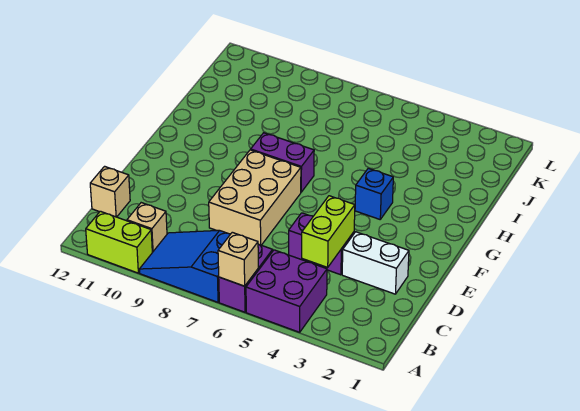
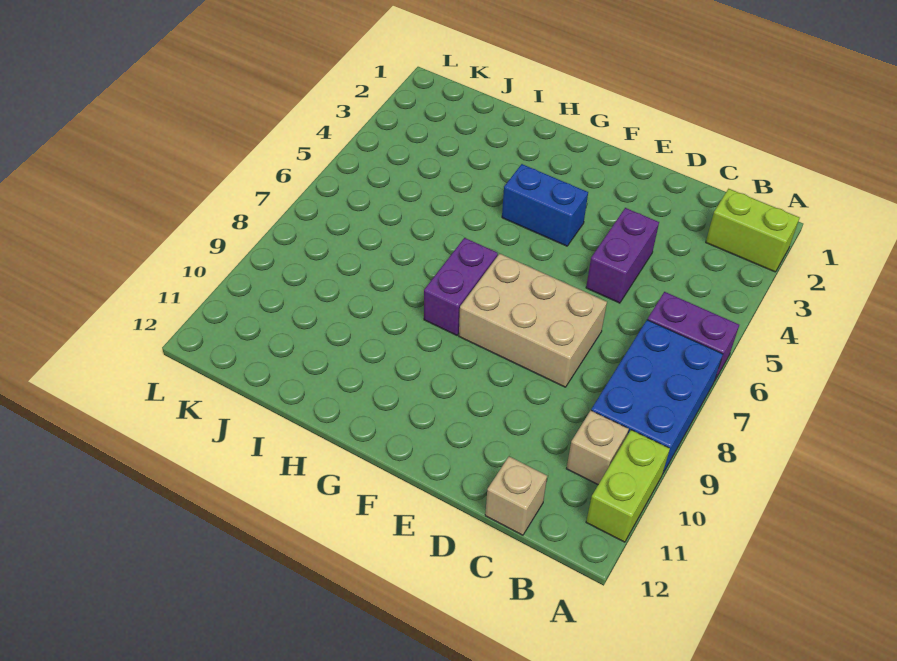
purple 2x2 brick [246,250,327,332] -> none
tan 1x1 brick [218,232,258,286] -> none
blue 2x3 slope [139,230,230,302] -> blue 2x3 brick [591,320,723,473]
lime 1x2 brick [302,196,355,267] -> lime 1x2 brick moved to [706,189,800,272]
white 1x2 brick [342,232,409,294] -> none
blue 1x1 brick [355,168,393,219] -> blue 1x2 brick [502,164,588,246]

